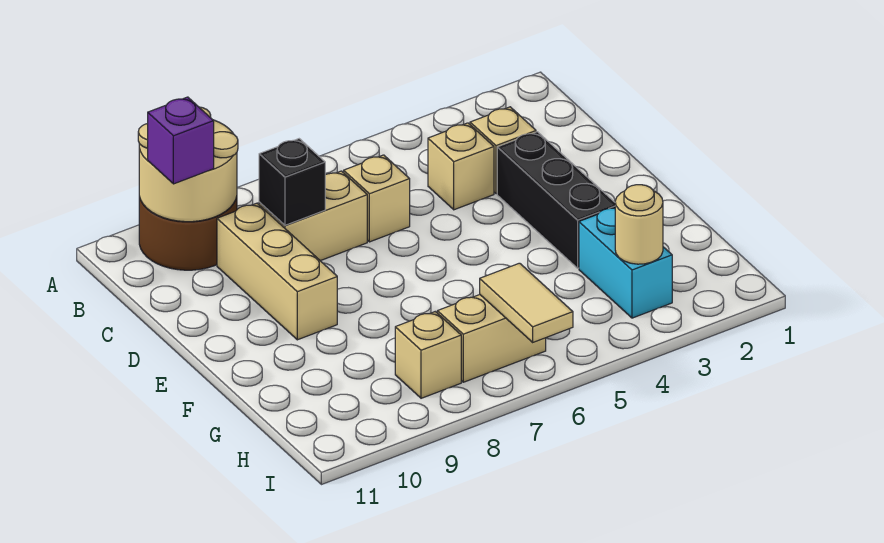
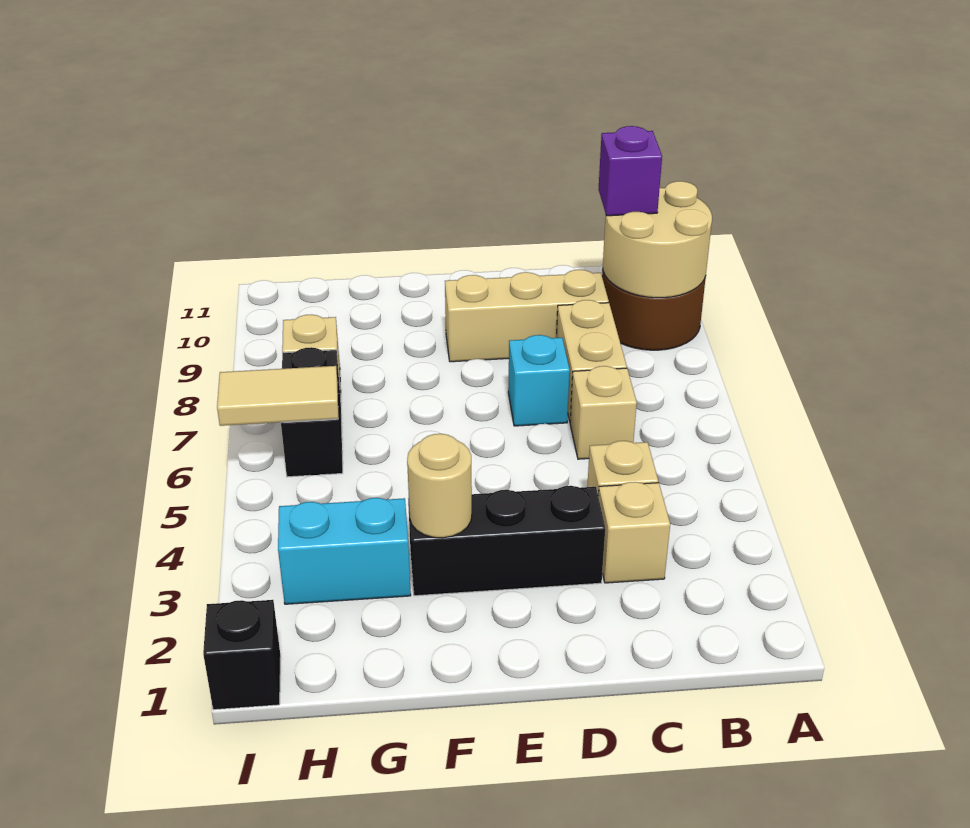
black 1x1 brick [259,139,325,225] -> black 1x1 brick moved to [203,600,281,710]
none -> cyan 1x1 brick [508,335,570,426]
tan 1x1 round brick [615,185,663,264] -> tan 1x1 round brick moved to [407,434,472,538]
tan 1x2 brick [437,295,546,382] -> black 1x2 brick [281,347,343,477]

